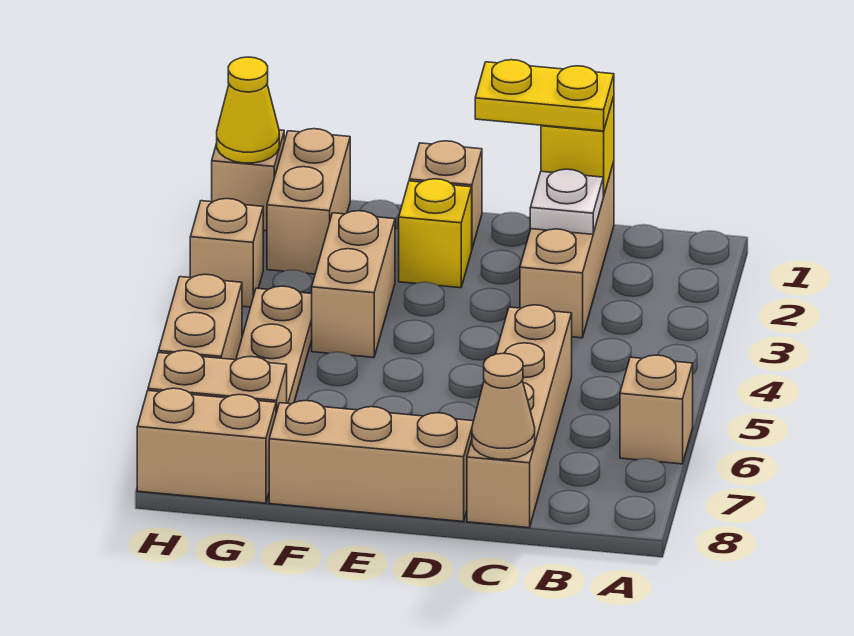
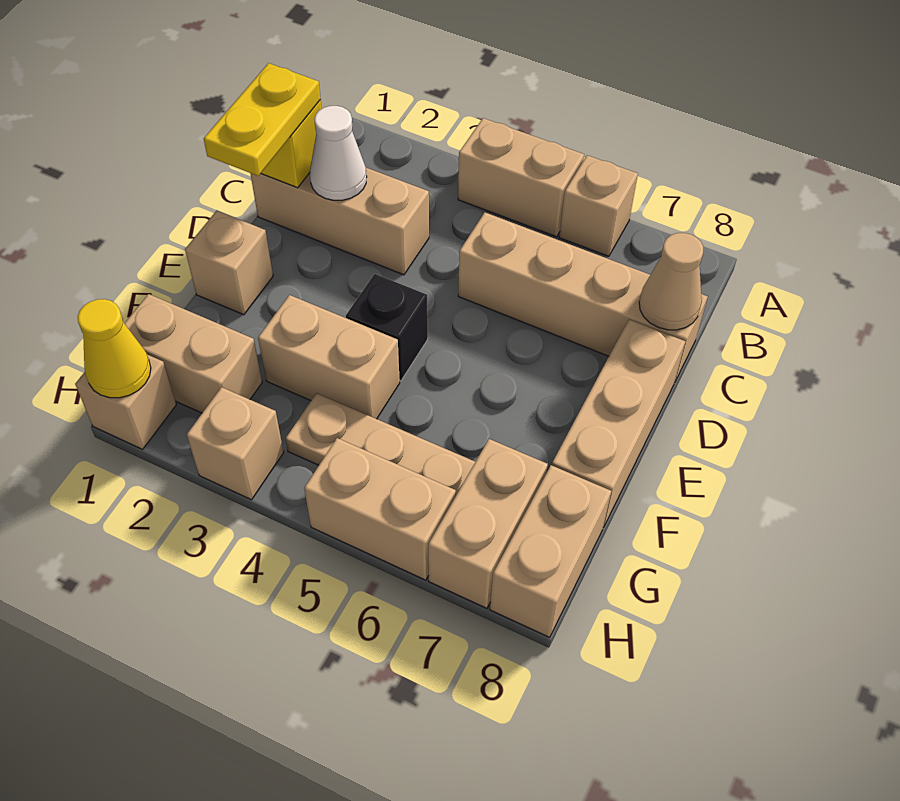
none -> tan 1x2 brick [458,118,584,237]
white 1x1 plate [530,169,603,234] -> white 1x1 cone [310,106,367,200]
yellow 1x1 brick [399,179,472,288] -> none
none -> black 1x1 brick [346,274,428,381]

